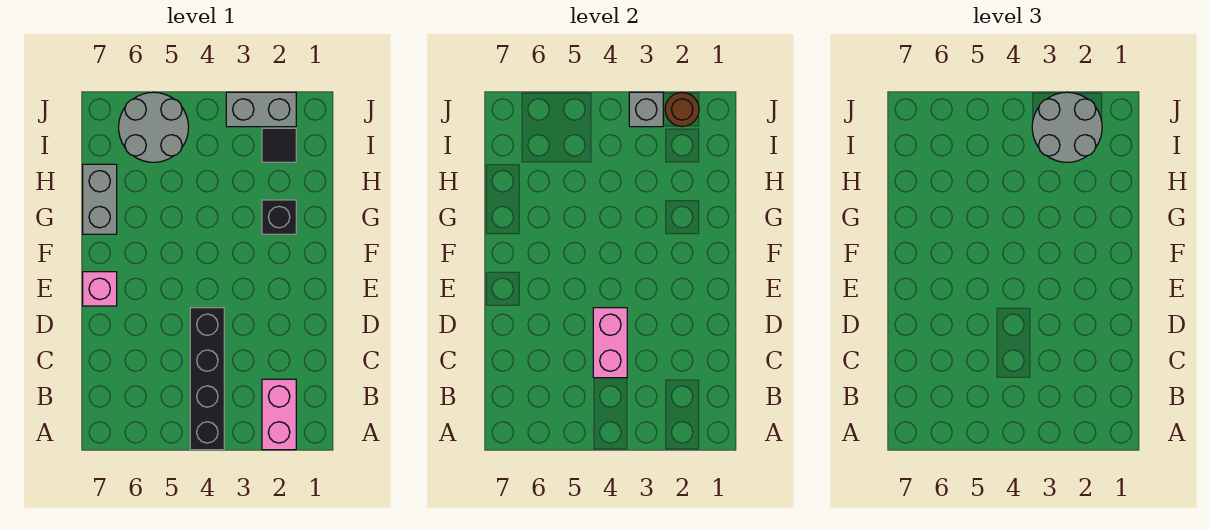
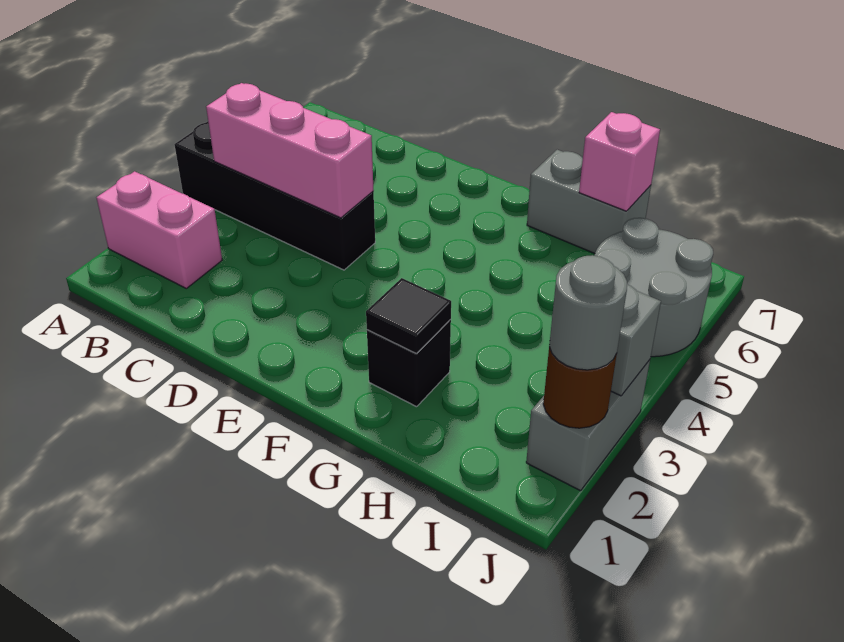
pink 1x2 brick [593,308,627,378] -> pink 1x3 brick [206,83,374,218]
pink 1x1 brick [83,272,117,306] -> pink 1x1 brick moved to [579,112,660,211]
black 1x1 tile [262,128,296,162] -> black 1x1 tile moved to [366,278,451,353]
grey 2x2 round brick [1032,92,1102,162] -> grey 1x1 round brick [549,255,627,370]

